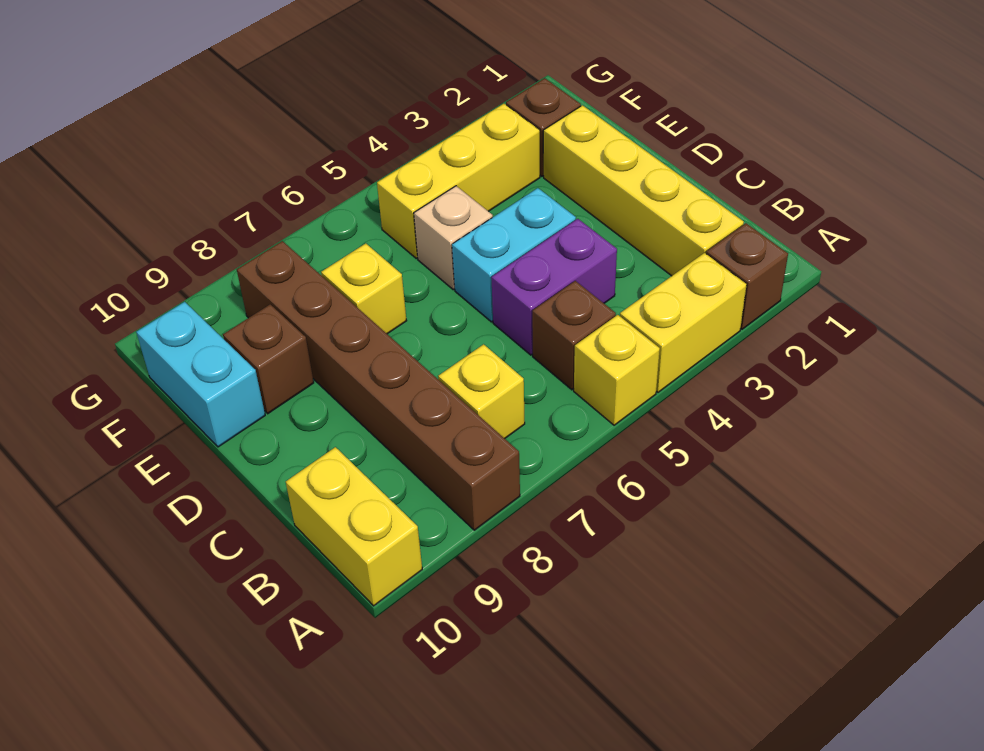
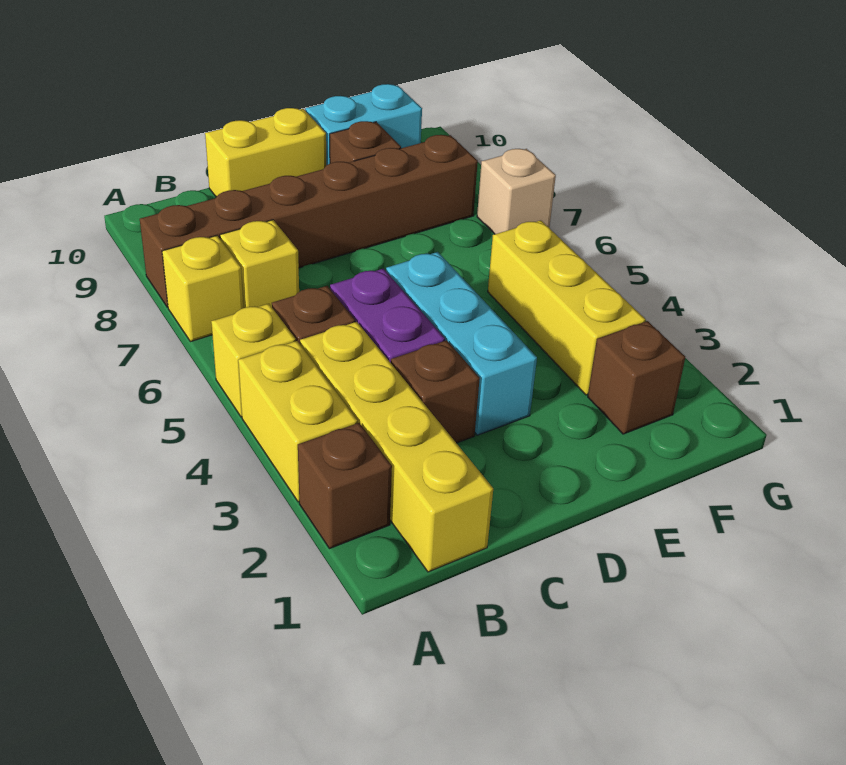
yellow 1x2 brick [286,447,422,606] -> yellow 1x2 brick moved to [205,108,326,197]
yellow 1x4 brick [543,105,744,276] -> yellow 1x4 brick turned to [300,322,493,572]
none -> brown 1x1 brick [391,340,480,443]
cyan 1x2 brick [452,188,576,322] -> cyan 1x3 brick [386,252,537,435]
tan 1x1 brick [414,186,493,290] -> tan 1x1 brick moved to [477,149,556,234]
yellow 1x1 brick [321,243,407,334] -> yellow 1x1 brick moved to [162,236,244,342]

